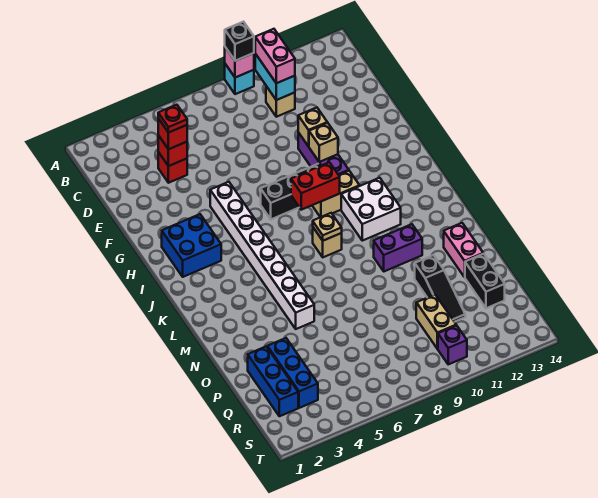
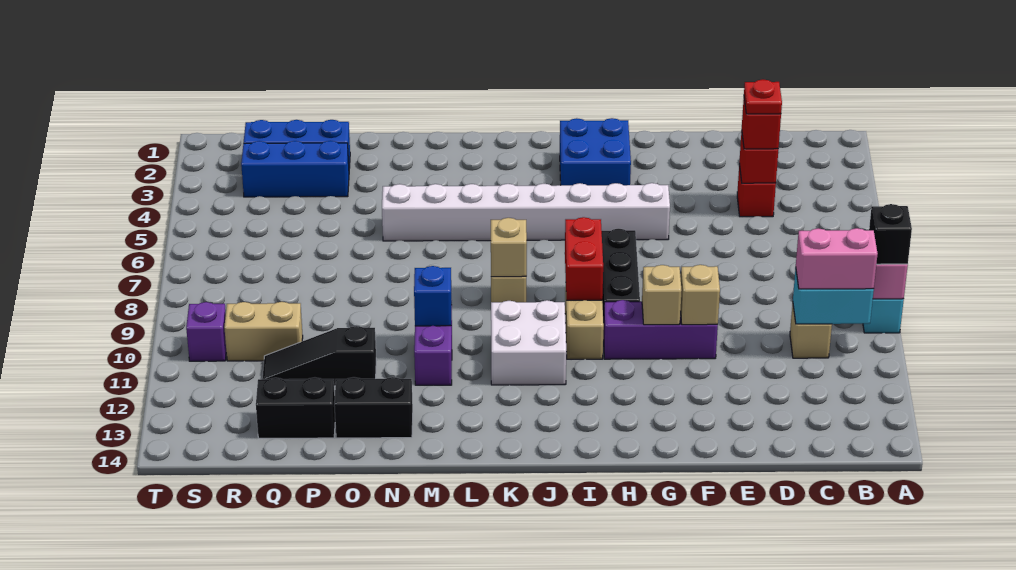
tan 1x1 plate [313,213,342,241] -> tan 1x1 brick [491,218,527,277]
none -> blue 1x1 brick [414,266,452,326]
pink 1x2 brick [444,223,483,277] -> black 1x2 brick [334,377,413,438]

